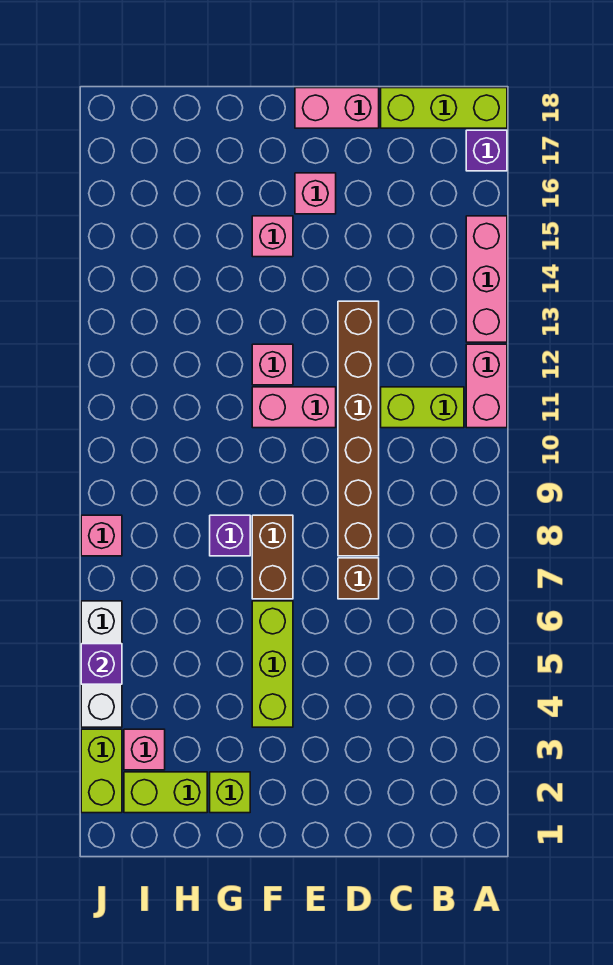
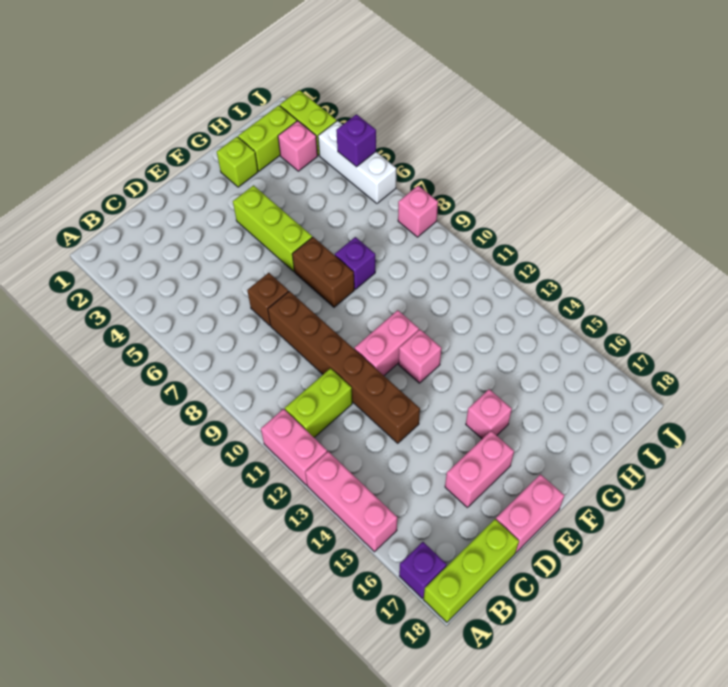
pink 1x1 brick [295,173,336,214] -> pink 1x2 brick [445,431,514,507]

